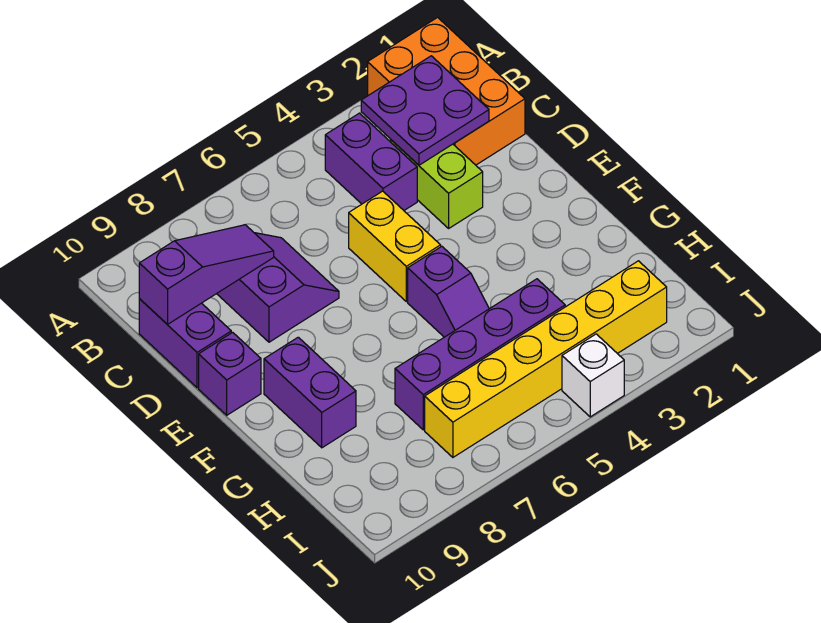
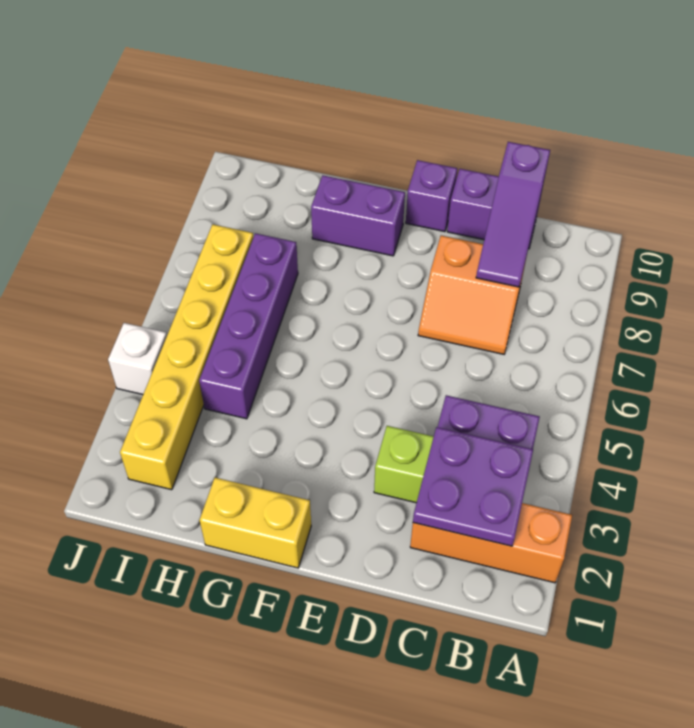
orange 2x3 brick [368,17,525,165] -> orange 1x3 brick [410,503,572,583]
purple 2x2 slope [217,233,339,342] -> orange 2x2 slope [418,235,526,354]
yellow 1x2 brick [349,191,441,302] -> yellow 1x2 brick moved to [199,478,311,568]
purple 1x2 slope [408,246,489,337] -> none

